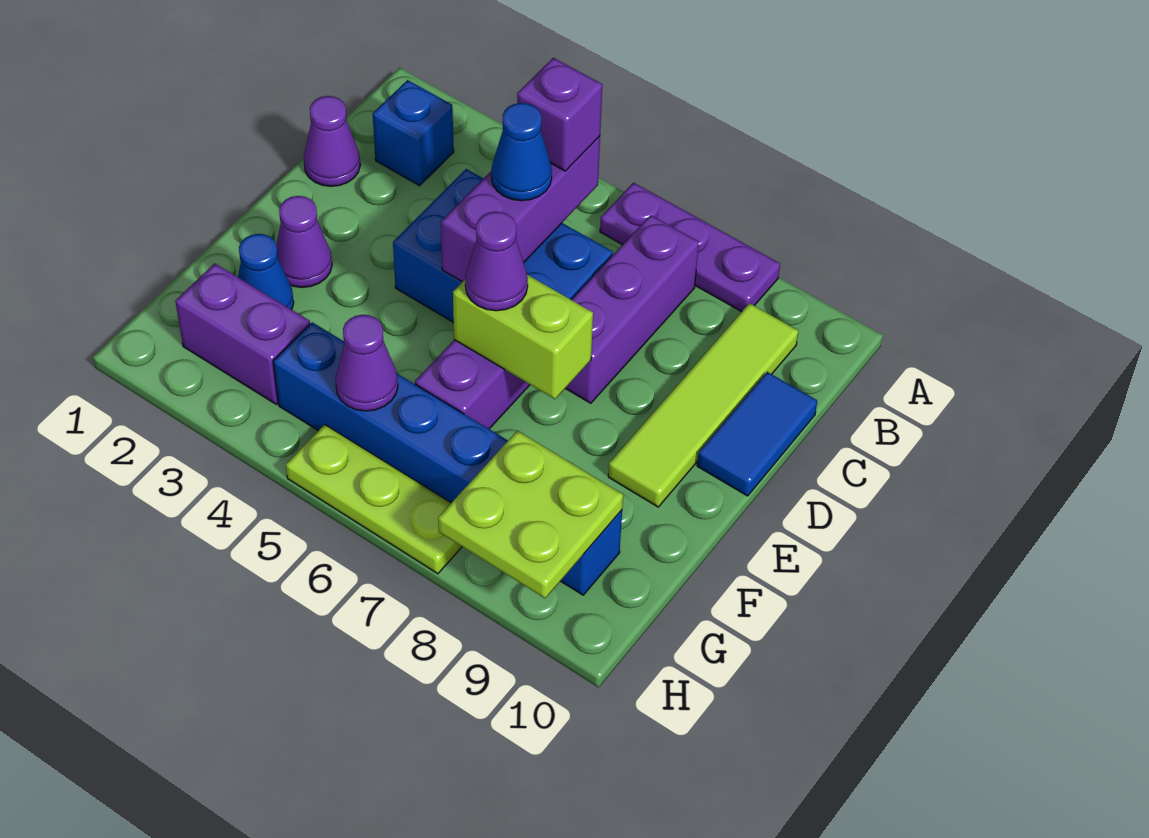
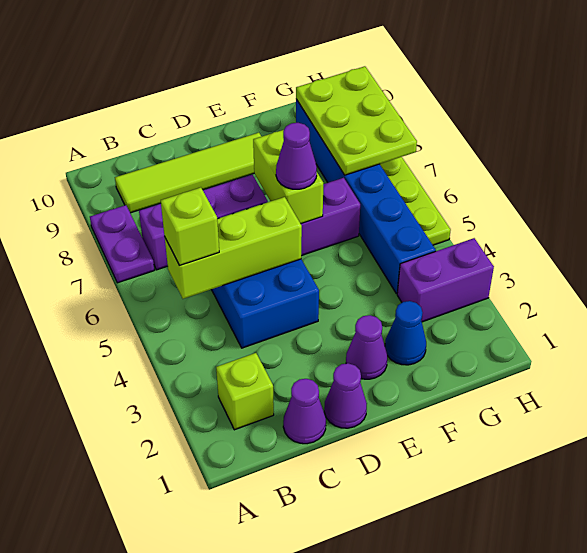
purple 1x3 plate [600,183,780,312] -> purple 1x2 plate [90,205,154,283]
blue 1x1 brick [373,80,454,186] -> lime 1x1 brick [216,353,274,430]
purple 1x3 brick [441,136,600,282] -> lime 1x3 brick [165,197,302,299]
purple 1x1 brick [517,58,602,171] -> lime 1x1 brick [161,187,219,265]
blue 1x1 cone [491,103,552,201] -> none
blue 1x2 tile [697,372,817,496] -> none
purple 1x2 brick [175,263,310,404] -> purple 1x2 brick turned to [397,238,494,322]
purple 1x1 cone [335,315,398,411] -> purple 1x1 cone moved to [324,363,367,428]
lime 2x2 plate [438,431,623,598] -> lime 2x3 plate [296,66,417,175]

